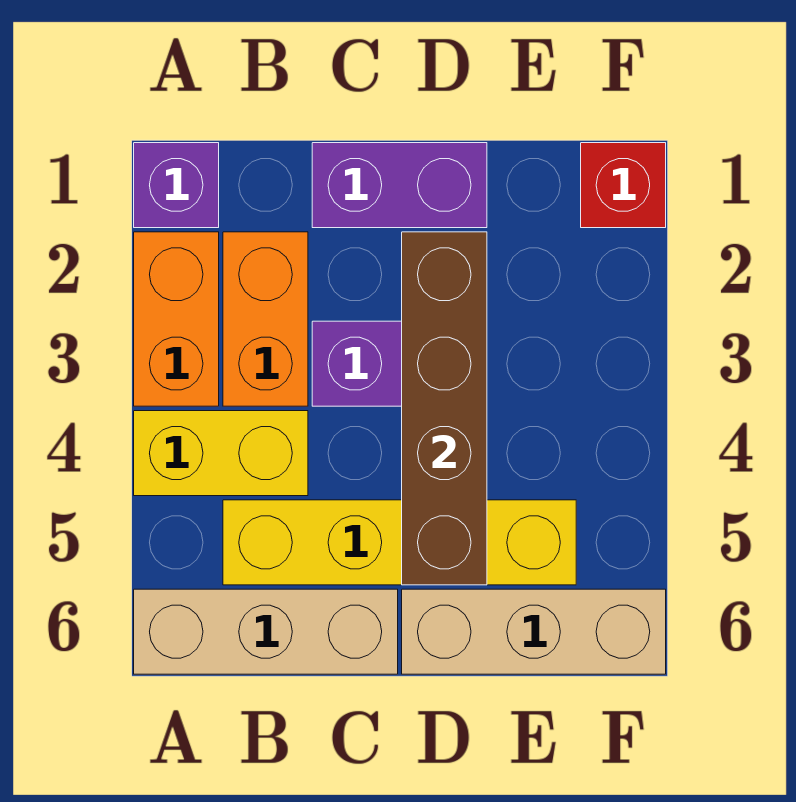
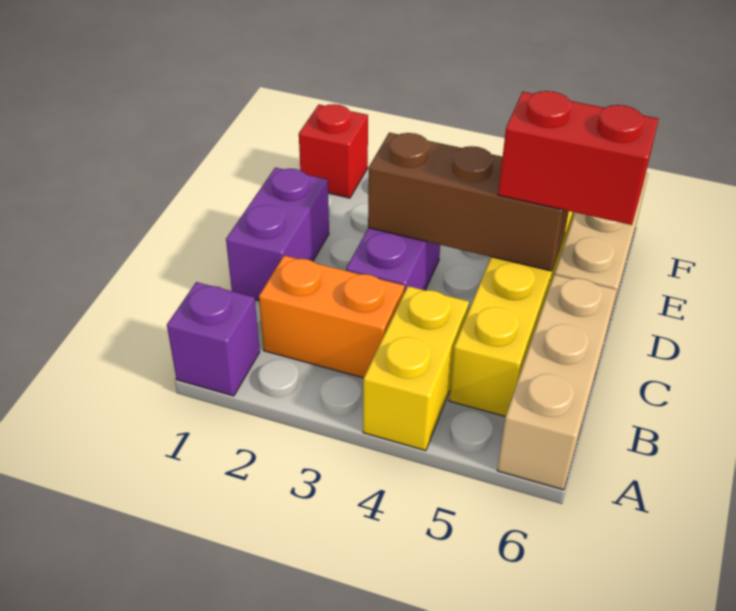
orange 1x2 brick [134,232,219,406] -> none
brown 1x4 brick [402,232,487,585] -> brown 1x3 brick [368,133,569,271]
none -> red 1x2 brick [498,91,659,225]

